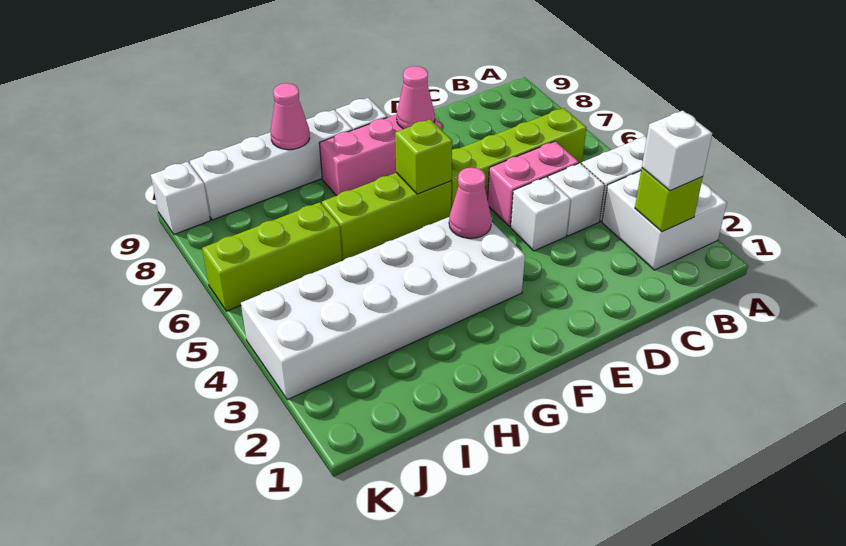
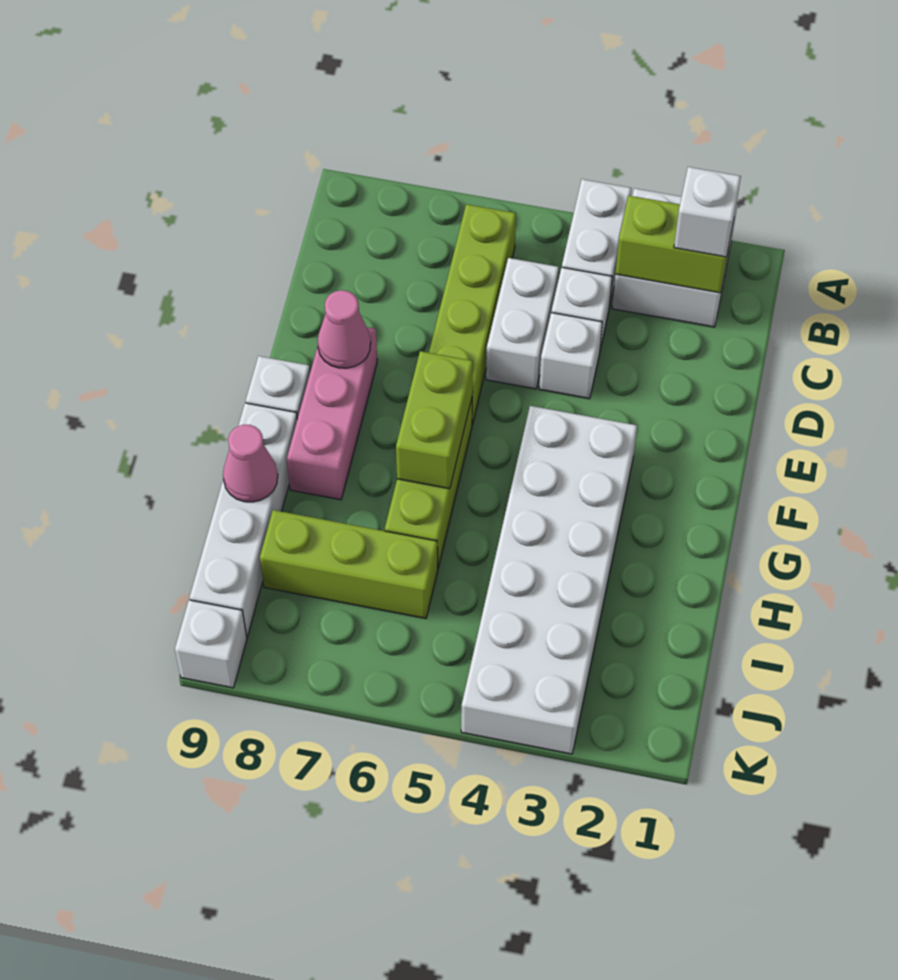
lime 1x1 brick [635,168,703,232] -> lime 1x2 brick [616,196,733,293]
pink 1x2 brick [488,141,579,227] -> white 1x2 brick [486,258,559,389]
pink 1x1 cone [449,168,491,238] -> none
lime 1x1 brick [395,119,452,194] -> lime 1x2 brick [396,351,473,489]
lime 1x3 brick [202,202,342,311] -> lime 1x3 brick turned to [260,510,438,619]

